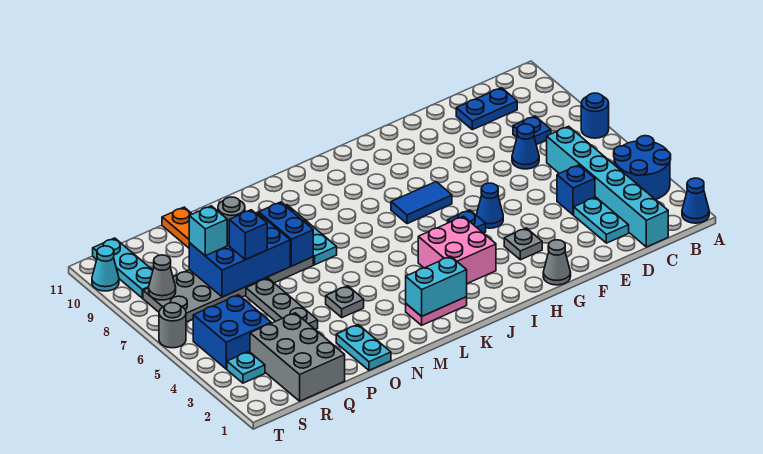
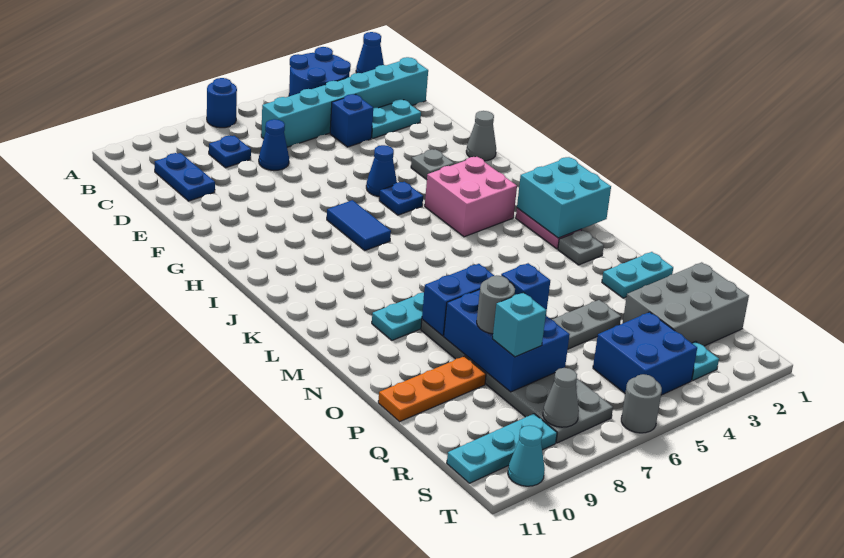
cyan 1x2 brick [406,256,467,317] -> cyan 2x2 brick [517,157,611,238]
grey 1x1 plate [326,286,364,317] -> grey 1x1 plate moved to [558,230,604,265]

